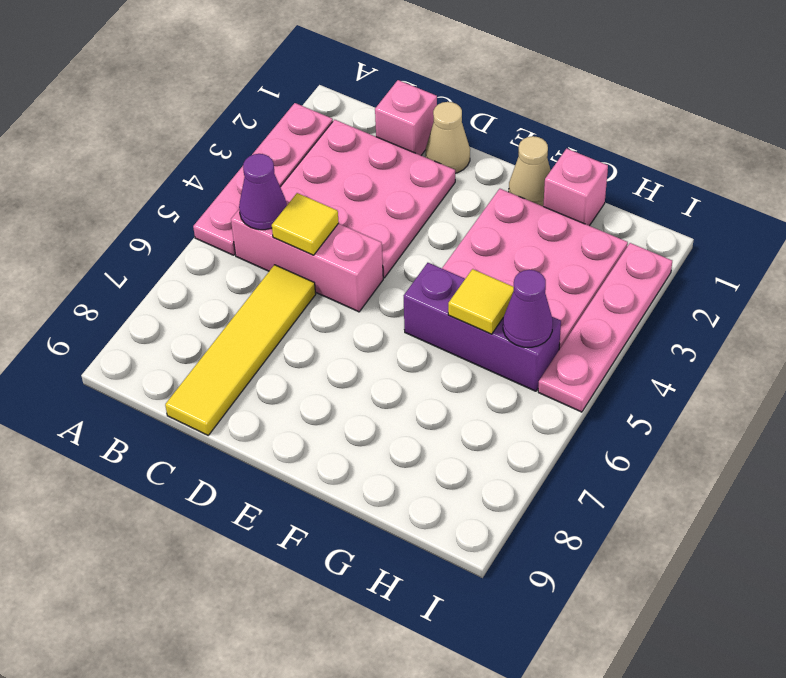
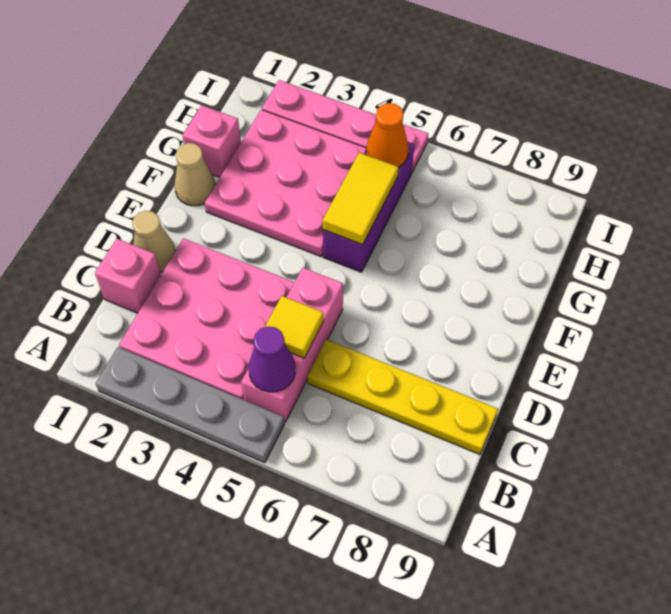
pink 1x4 plate [193,103,333,255] -> grey 1x4 plate [95,347,285,463]
yellow 1x4 tile [165,265,316,435] -> yellow 1x4 plate [307,339,498,454]
yellow 1x1 tile [448,269,514,334] -> yellow 1x2 tile [323,152,398,245]
purple 1x1 cone [503,270,553,347] -> orange 1x1 cone [366,103,409,167]

